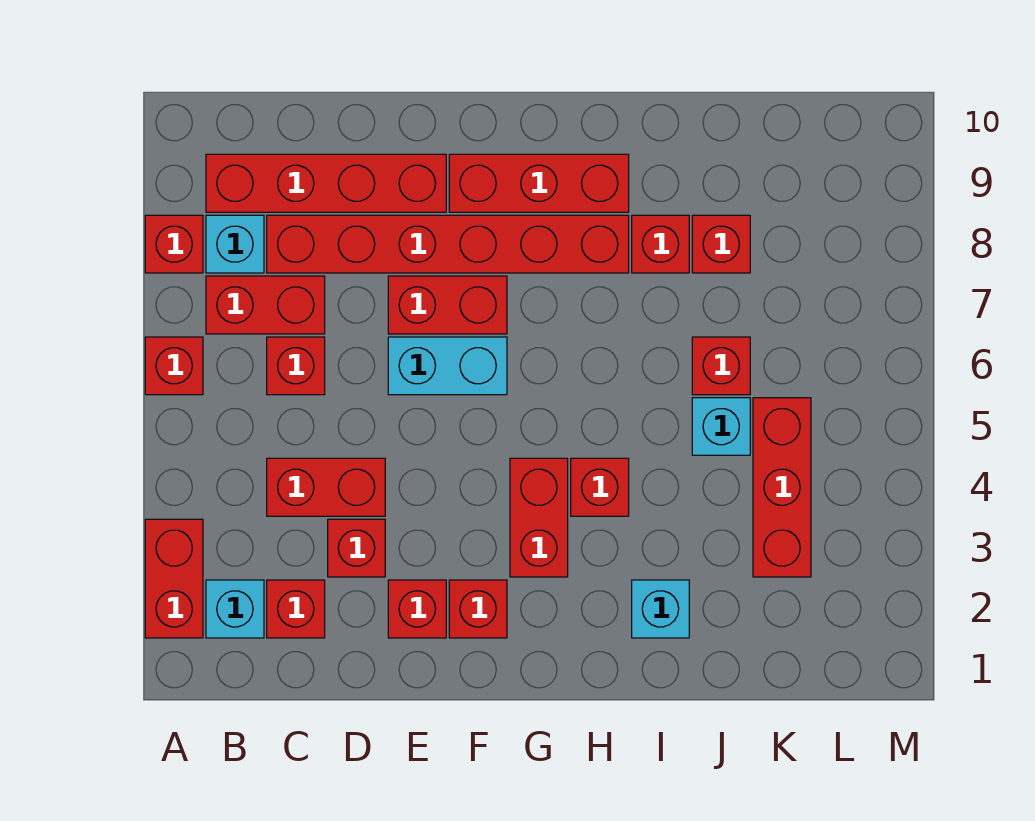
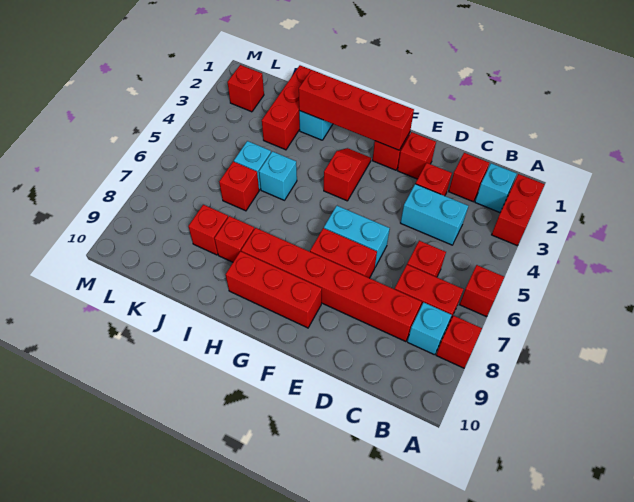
red 1x4 brick [206,154,446,212] -> red 1x4 brick moved to [299,70,414,150]
red 1x2 brick [267,458,385,516] -> cyan 1x2 brick [401,184,468,245]
red 1x2 brick [510,458,568,577] -> red 1x2 slope [324,148,371,201]
red 1x1 brick [571,458,629,516] -> red 1x1 brick moved to [227,65,264,112]
none -> cyan 1x1 brick [259,151,297,200]
red 1x3 brick [753,398,811,577] -> red 1x3 brick moved to [262,65,311,150]

